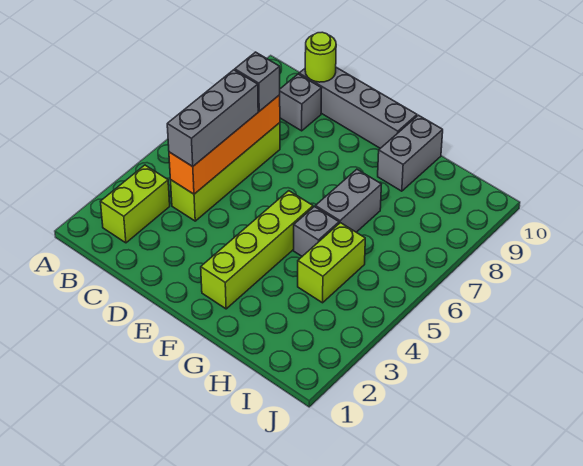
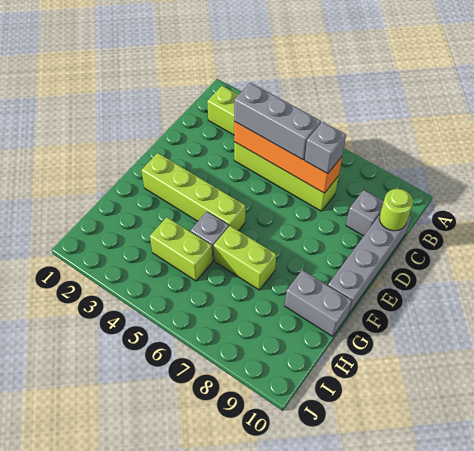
grey 1x2 brick [315,169,381,232] -> lime 1x2 brick [214,226,276,290]

